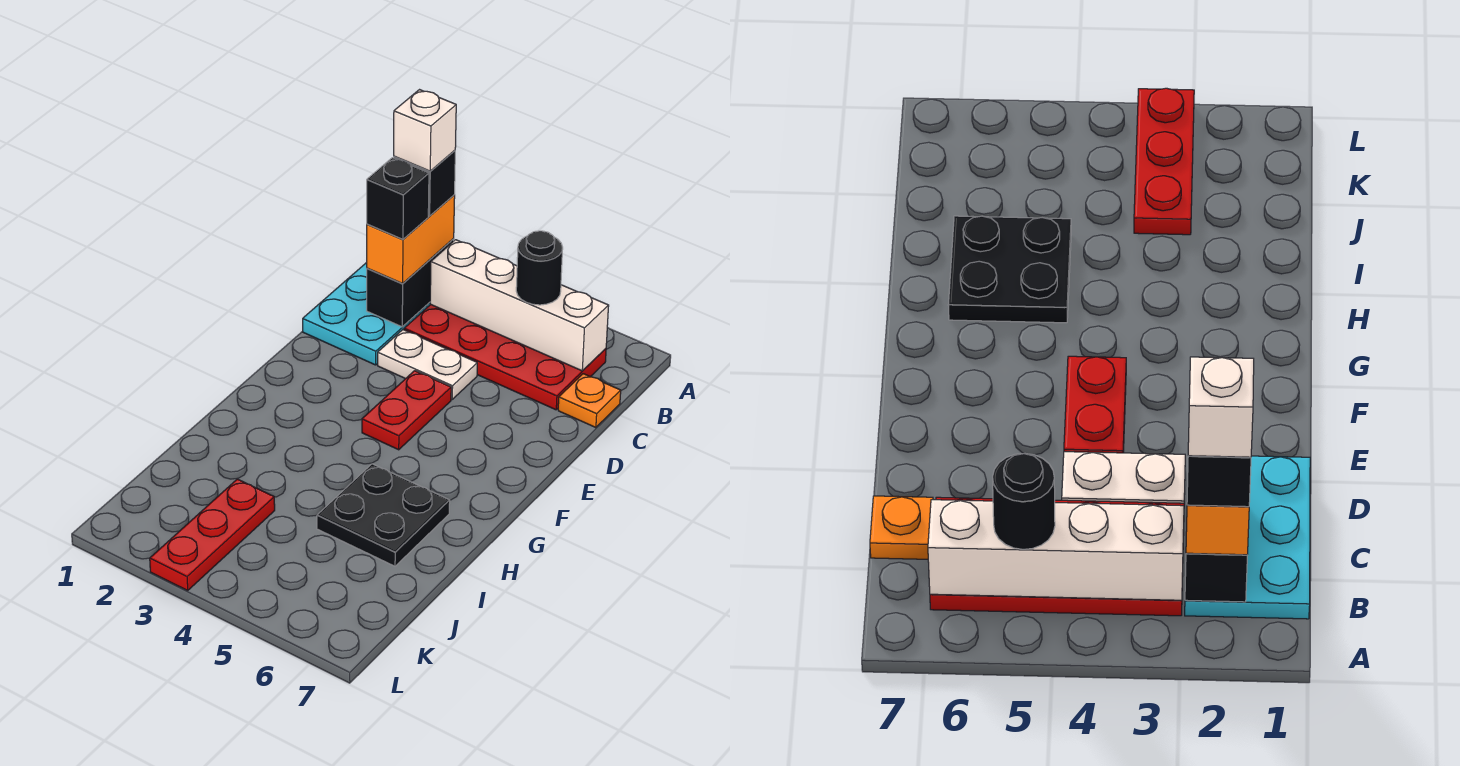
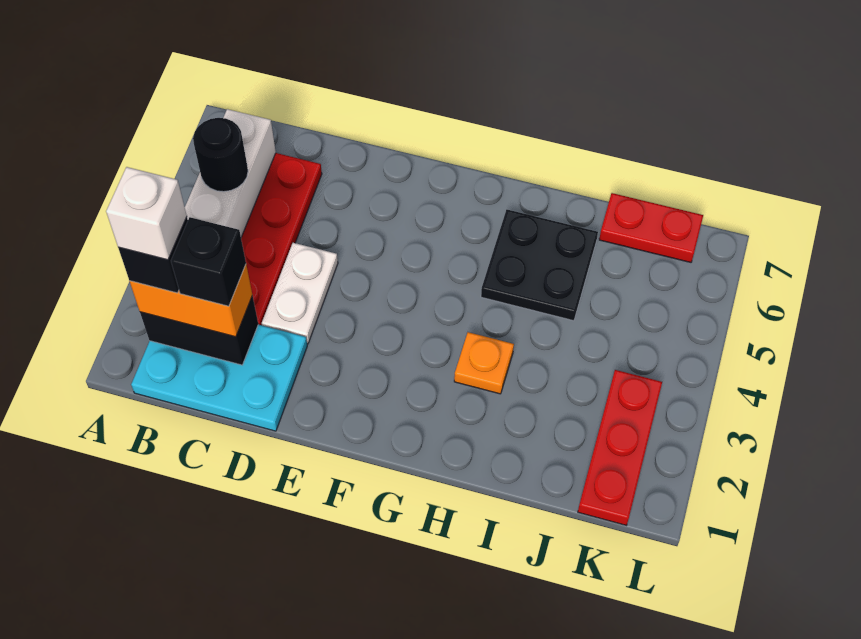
orange 1x1 plate [558,374,621,428] -> orange 1x1 plate moved to [454,332,514,394]
red 1x2 plate [362,371,451,450] -> red 1x2 plate moved to [599,193,703,262]
red 1x3 plate [150,479,275,590] -> red 1x3 plate turned to [578,370,662,525]

